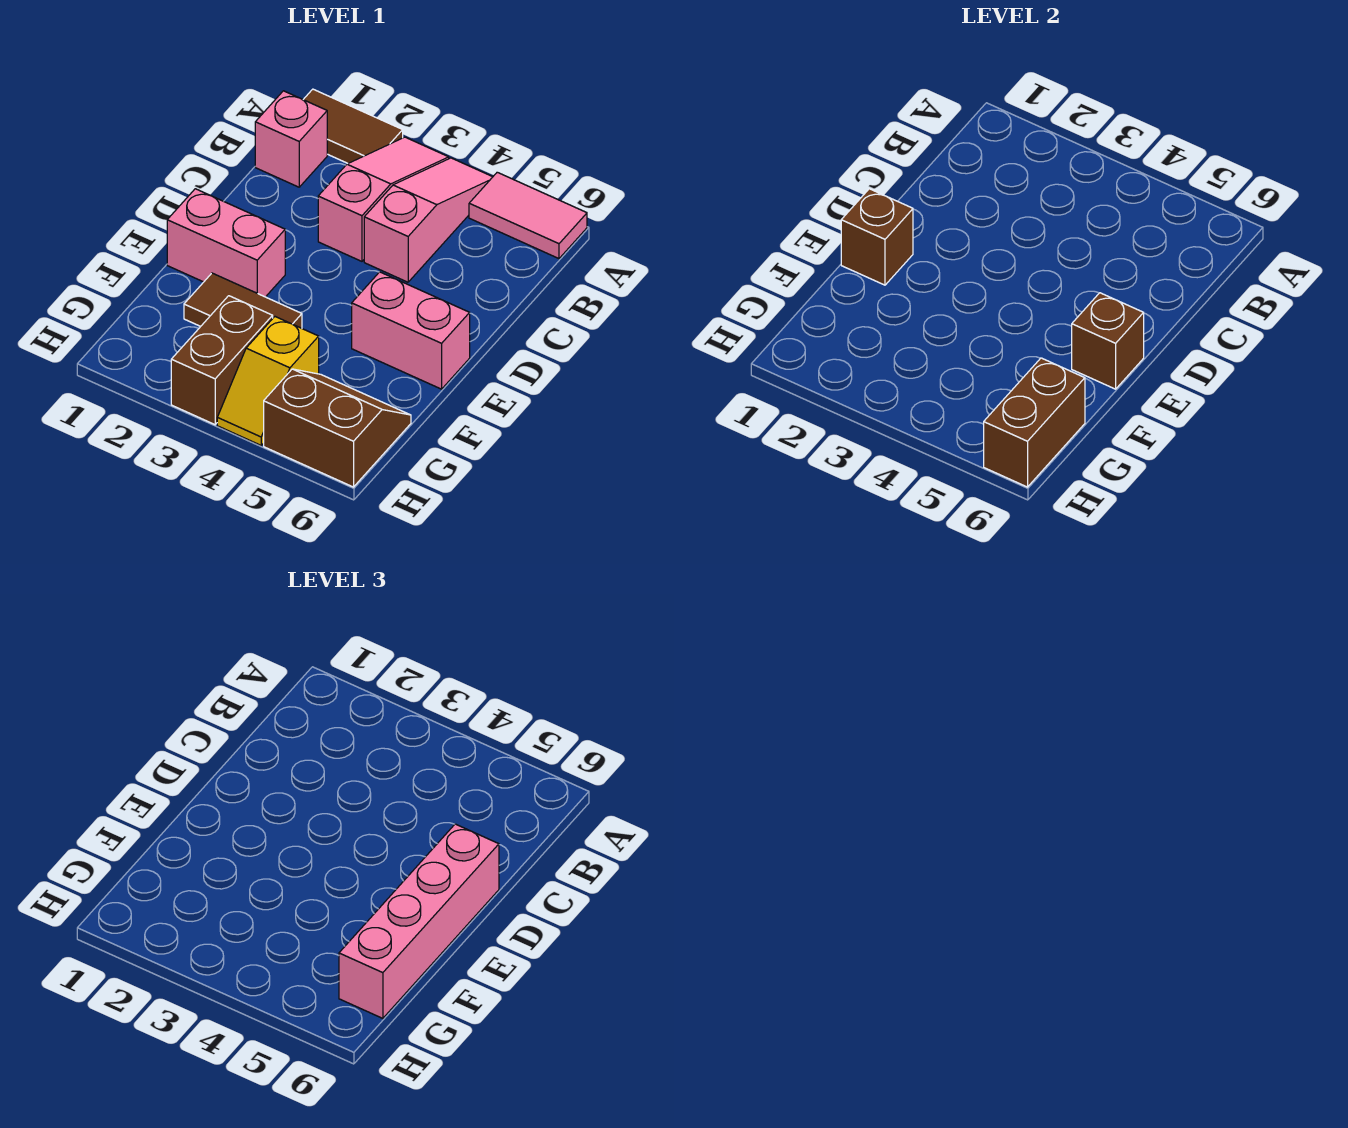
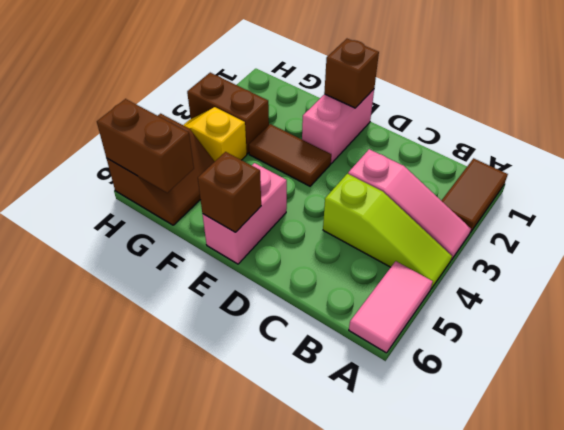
pink 1x3 slope [364,158,492,282] -> lime 1x3 slope [323,174,452,289]
pink 1x1 brick [255,91,327,187] -> none
pink 1x4 brick [339,824,499,1018] -> none
brown 1x2 tile [184,273,302,328] -> brown 1x2 tile turned to [249,124,331,186]

